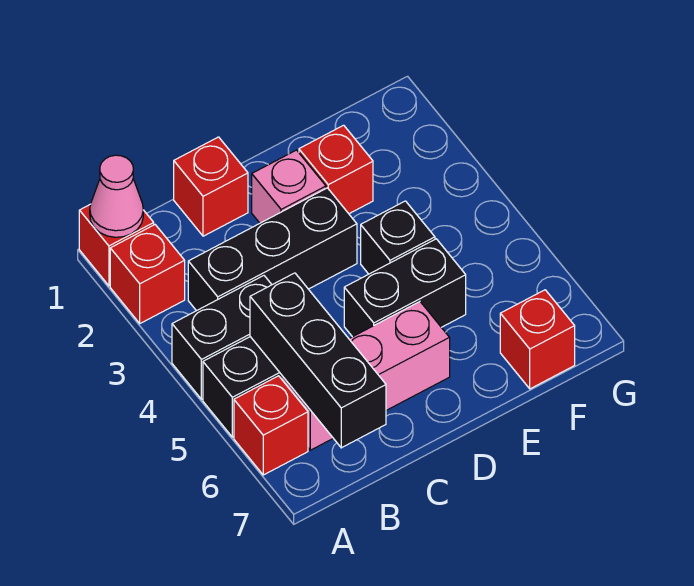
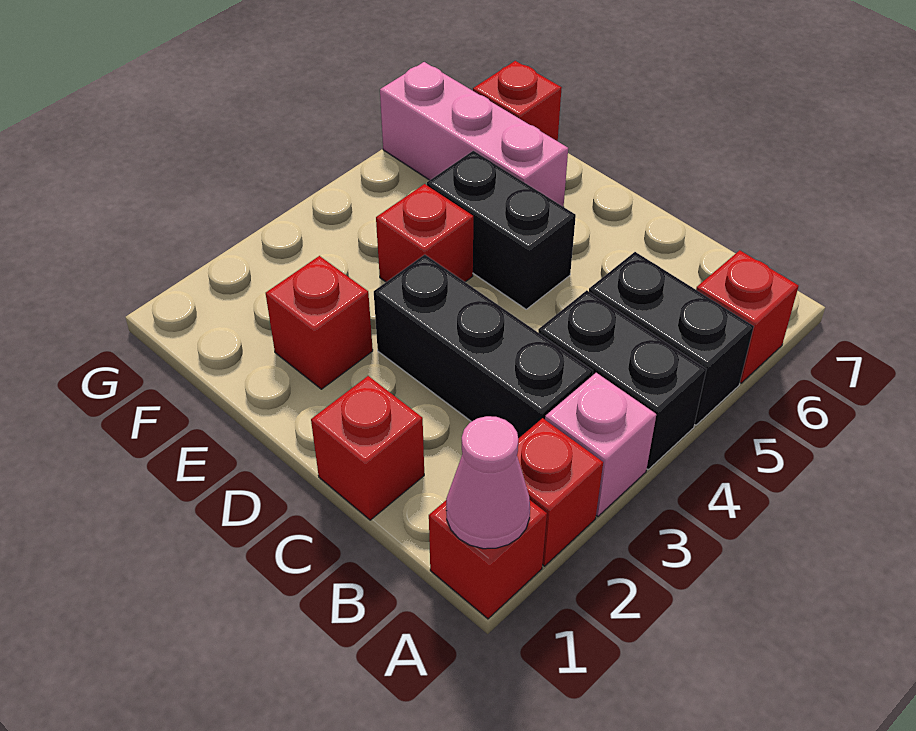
black 1x3 brick [250,273,386,448] -> none
pink 1x3 brick [281,302,450,450] -> pink 1x3 brick moved to [380,62,568,207]
pink 1x1 brick [252,150,326,223] -> pink 1x1 brick moved to [545,373,656,517]
black 1x1 brick [361,201,435,274] -> red 1x1 brick [376,184,473,282]

